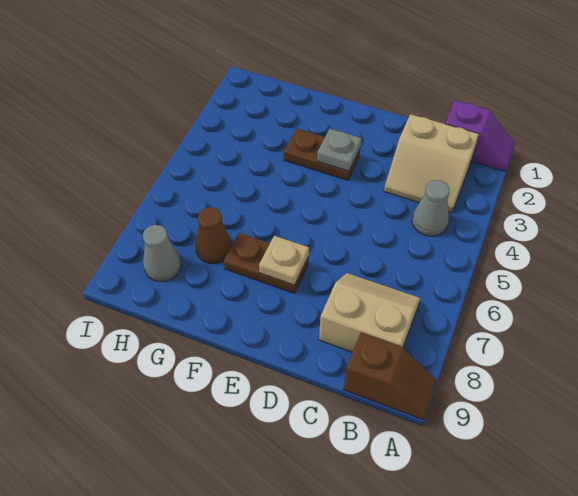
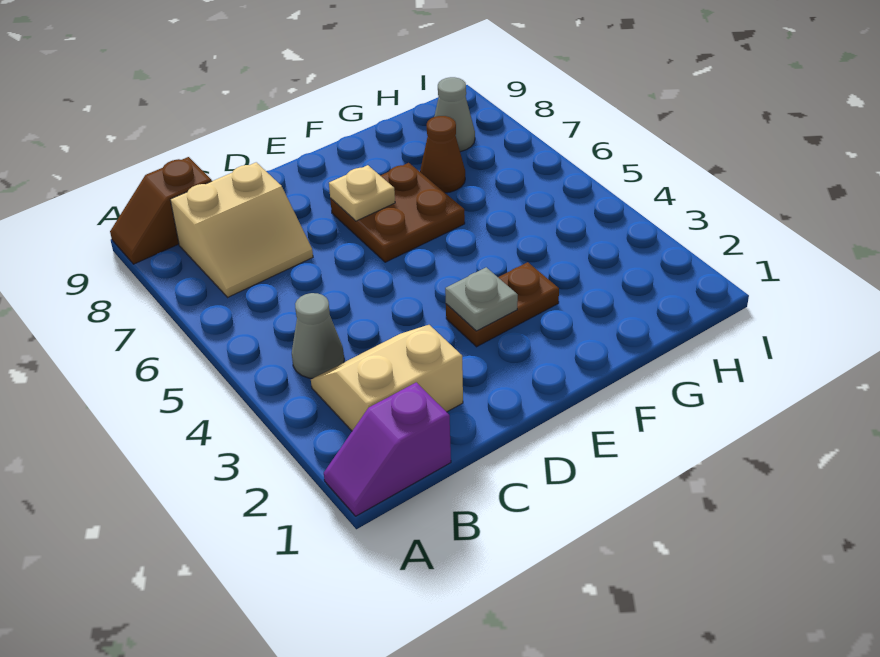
brown 1x2 plate [224,233,309,293] -> brown 2x2 plate [330,163,465,262]

